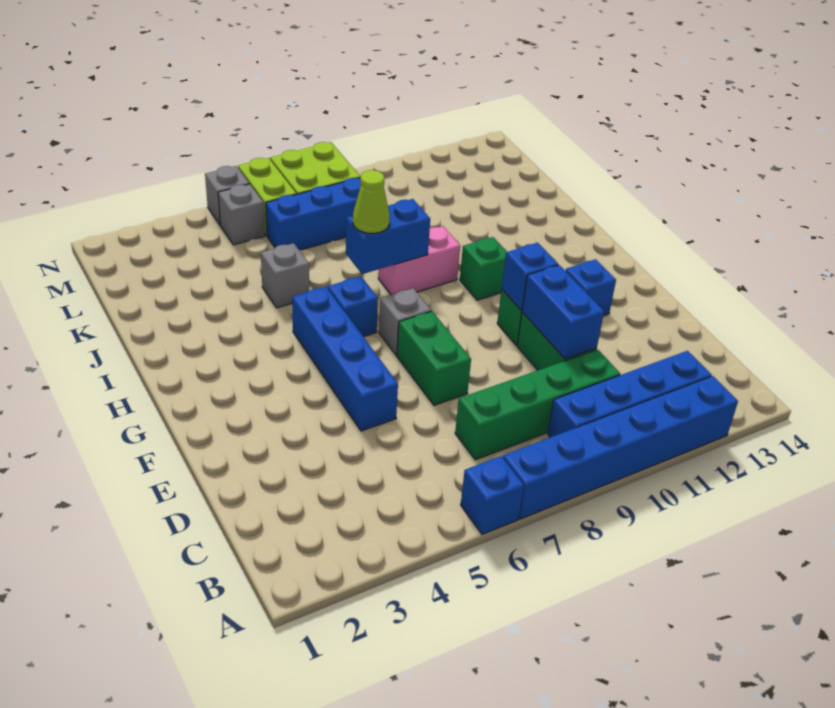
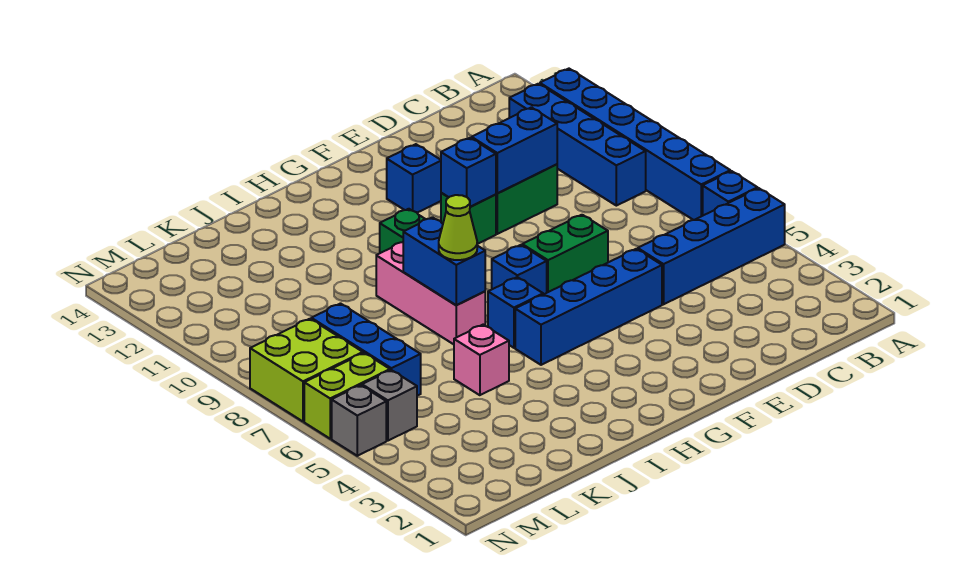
none -> blue 1x4 brick [638,188,785,304]
green 1x4 brick [455,350,620,460] -> none
grey 1x1 brick [379,288,431,355] -> blue 1x1 brick [492,245,547,295]
pink 1x2 brick [378,226,460,295] -> pink 1x3 brick [376,242,485,344]
grey 1x1 brick [261,243,309,308] -> pink 1x1 brick [454,325,509,395]

